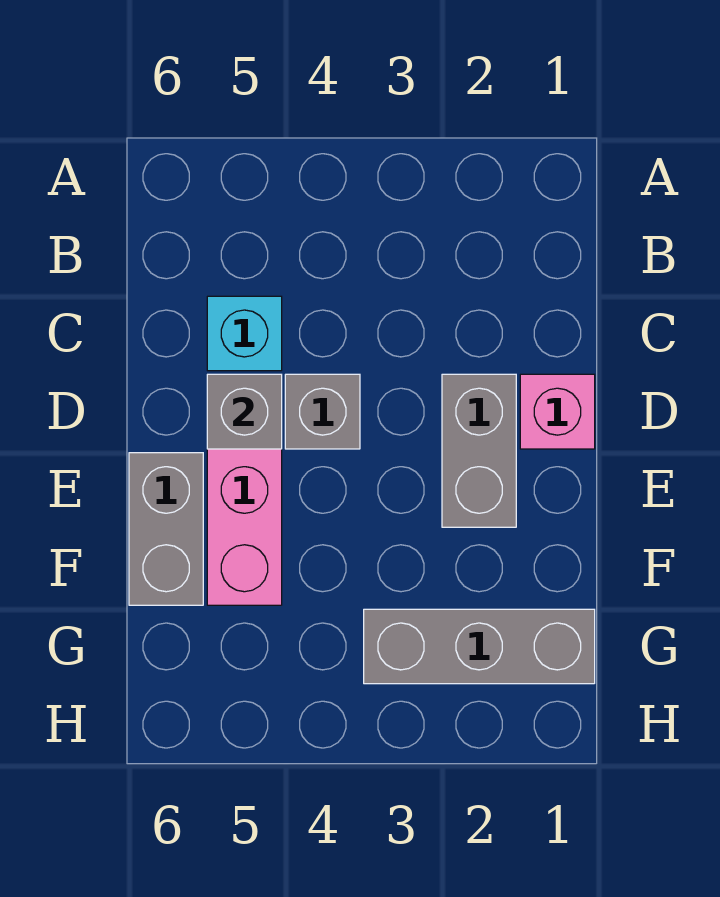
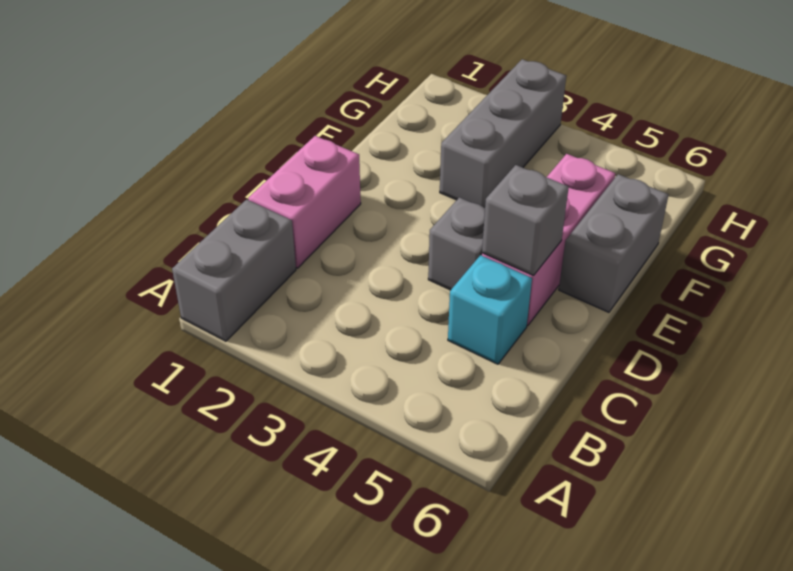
pink 1x1 brick [520,374,595,449] -> pink 1x2 brick [248,136,361,268]
grey 1x2 brick [442,374,516,527] -> grey 1x2 brick moved to [172,199,296,341]
grey 1x3 brick [364,609,595,684] -> grey 1x3 brick turned to [440,59,566,208]

